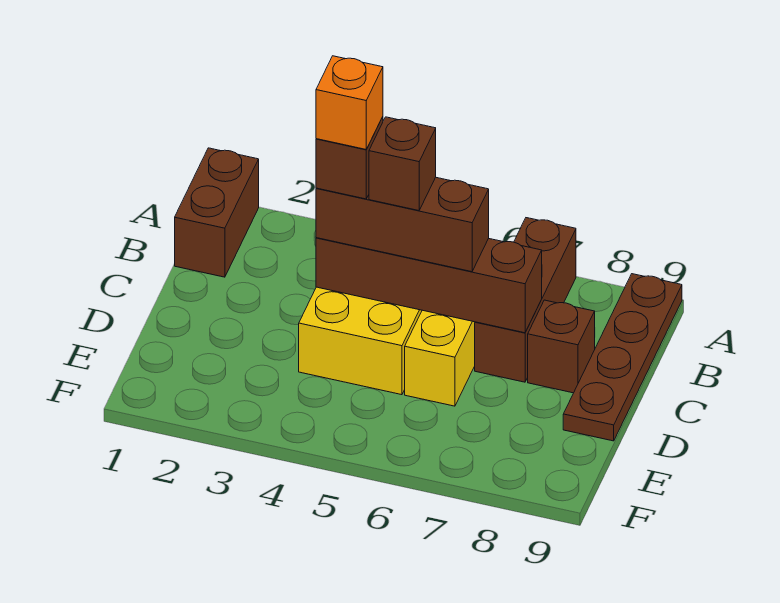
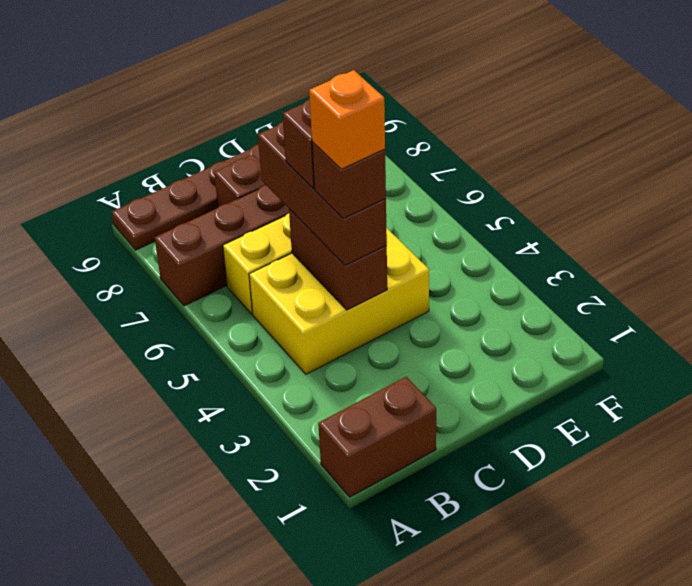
brown 1x4 brick [316,238,542,333] -> brown 1x2 brick [289,209,387,310]

